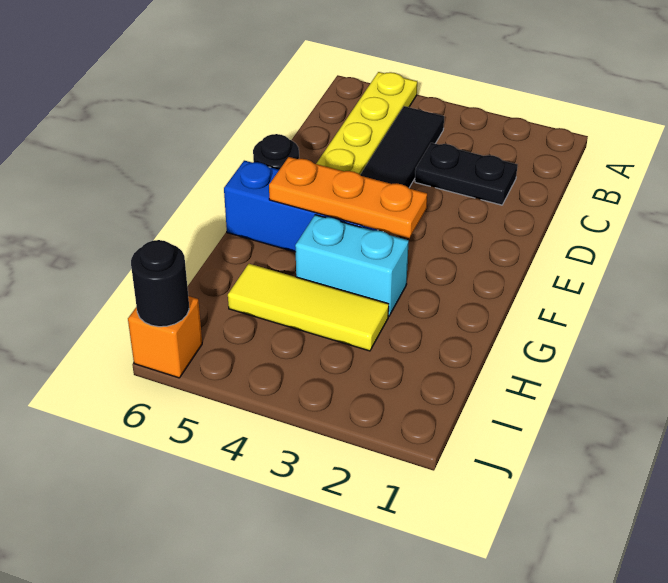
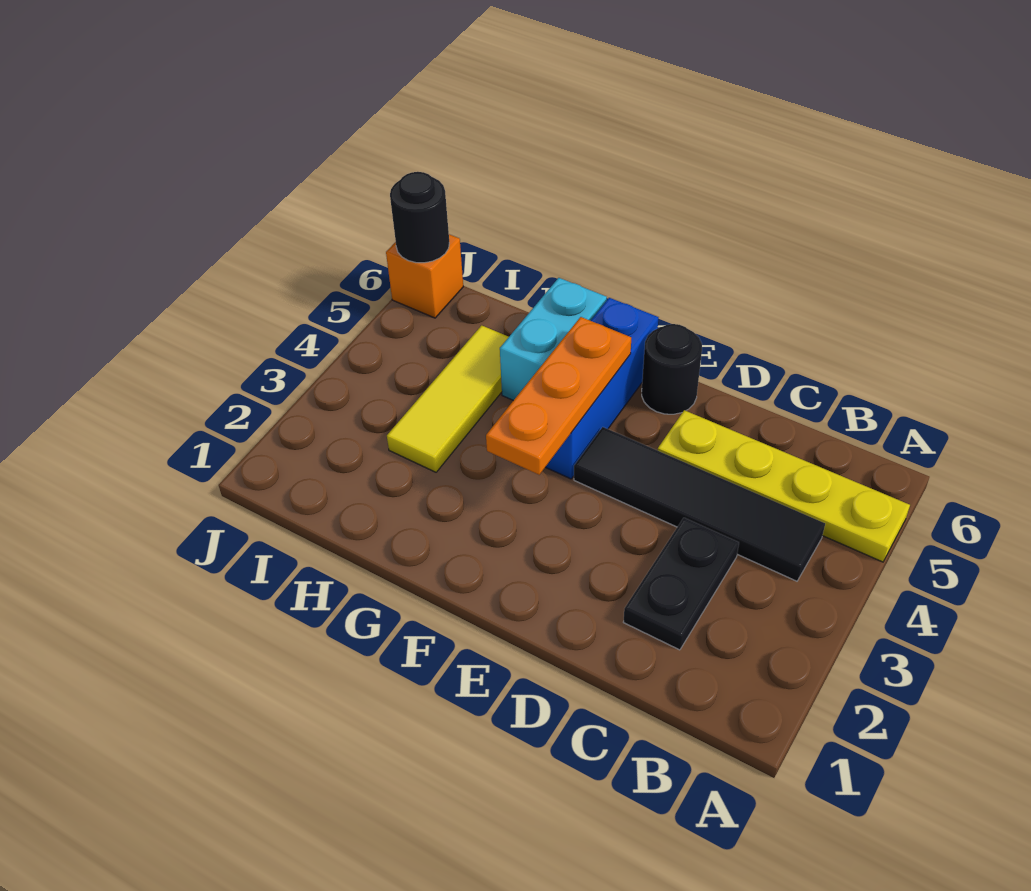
cyan 1x2 brick [295,215,409,316] -> cyan 1x2 brick moved to [500,278,607,400]

